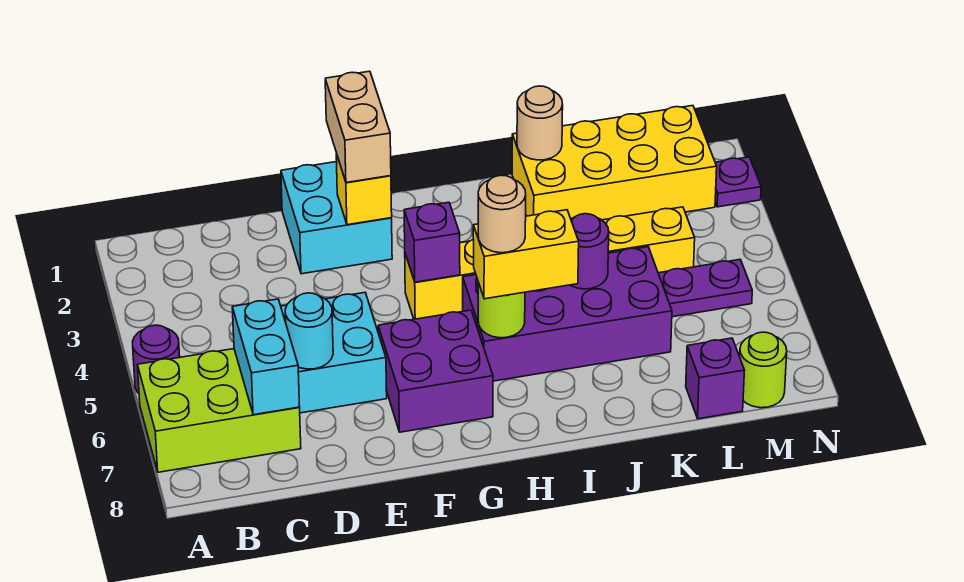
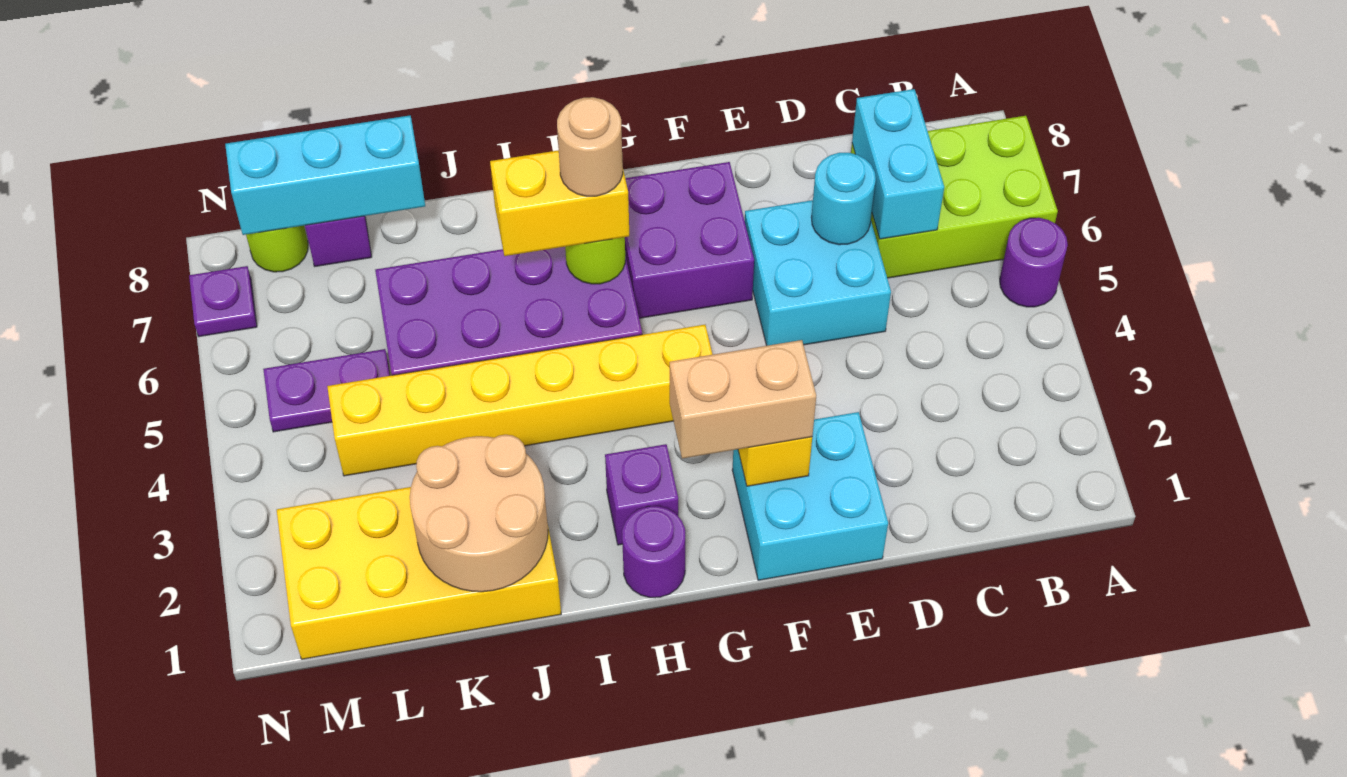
tan 1x2 brick [325,71,391,183] -> tan 1x2 brick turned to [670,340,816,459]
purple 1x1 brick [404,202,460,282] -> purple 1x1 brick moved to [605,444,678,545]
tan 1x1 round brick [517,86,563,160] -> tan 2x2 round brick [410,435,548,592]
purple 1x1 round brick [571,214,609,289] -> purple 1x1 round brick moved to [622,506,685,598]
none -> cyan 1x3 brick [225,116,425,235]
purple 1x1 plate [715,157,761,207] -> purple 1x1 plate moved to [189,266,257,337]

